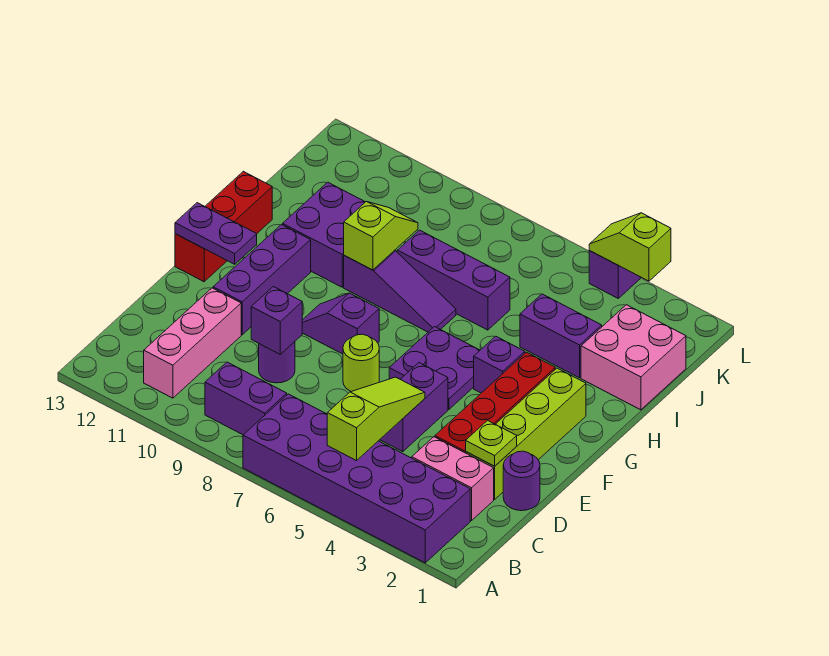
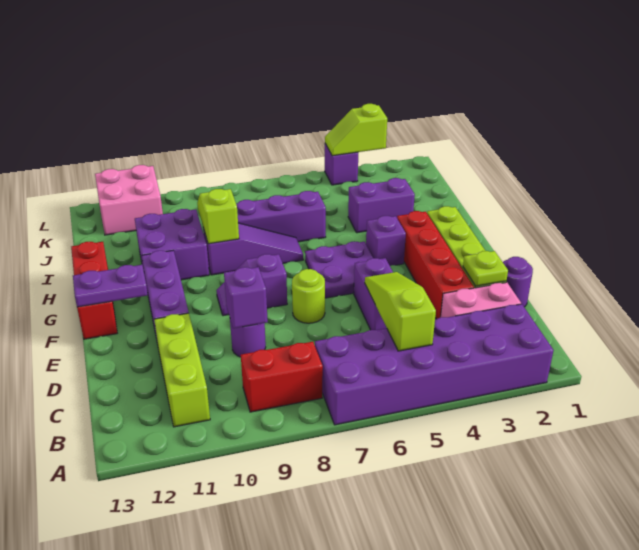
purple 1x2 brick [205,362,287,435] -> red 1x2 brick [241,342,323,412]
pink 1x3 brick [144,288,241,398] -> lime 1x3 brick [154,313,210,427]
pink 2x2 brick [581,305,686,410] -> pink 2x2 brick moved to [95,165,163,235]

